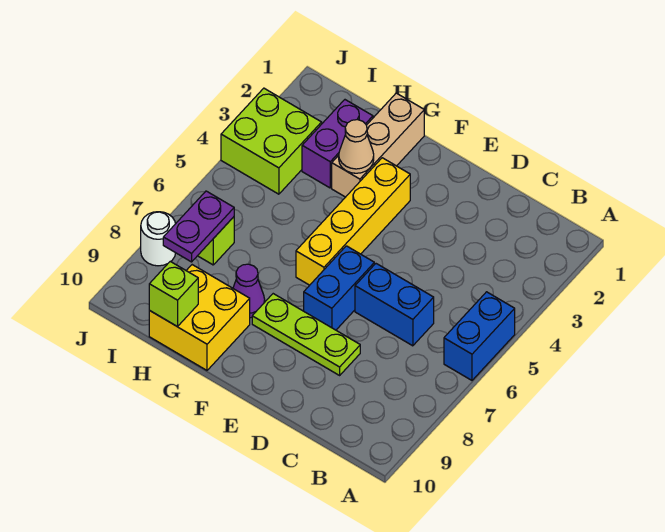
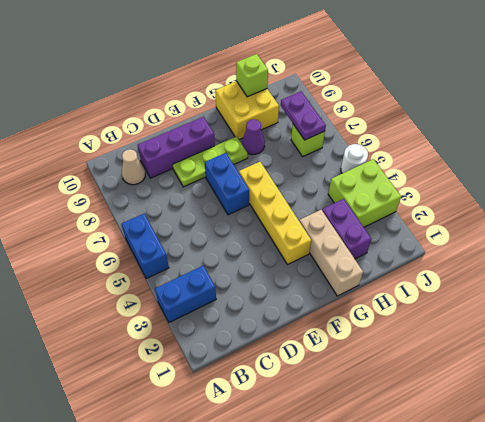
blue 1x2 brick [355,264,434,346] -> blue 1x2 brick moved to [155,266,216,322]
none -> purple 1x3 brick [138,117,215,178]
tan 1x1 cone [339,120,374,173] -> tan 1x1 cone moved to [122,149,146,185]
white 1x1 round brick [141,212,175,266] -> white 1x1 round brick moved to [341,144,368,173]

